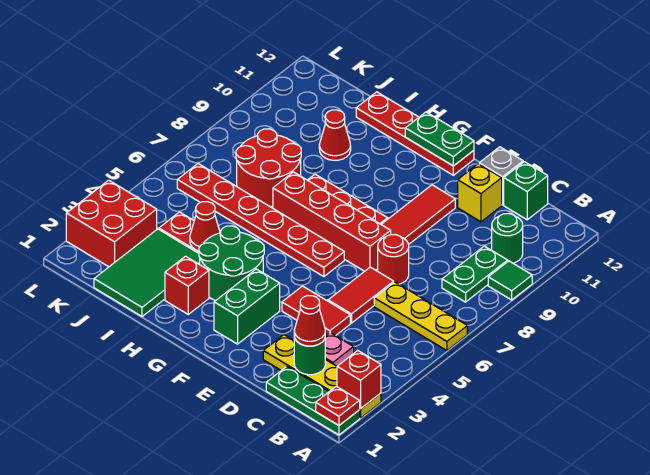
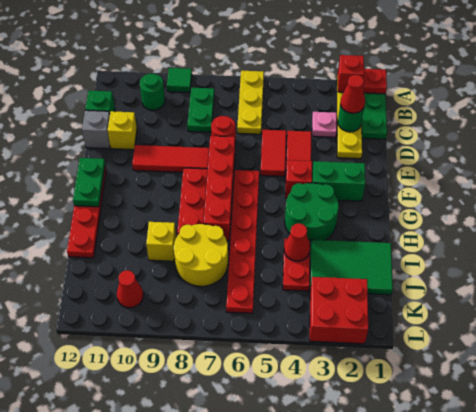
green 1x2 plate [442,246,508,302] -> green 1x2 plate turned to [187,88,214,132]
red 1x2 tile [328,267,394,323] -> red 1x2 tile turned to [260,130,286,177]
red 1x1 brick [165,256,209,314] -> red 1x1 brick moved to [285,160,312,198]
red 2x2 round brick [236,129,301,206] -> yellow 2x2 round brick [174,224,228,286]
none -> yellow 1x1 brick [146,222,176,261]
red 1x1 cone [319,110,351,160] -> red 1x1 cone moved to [117,270,143,308]

